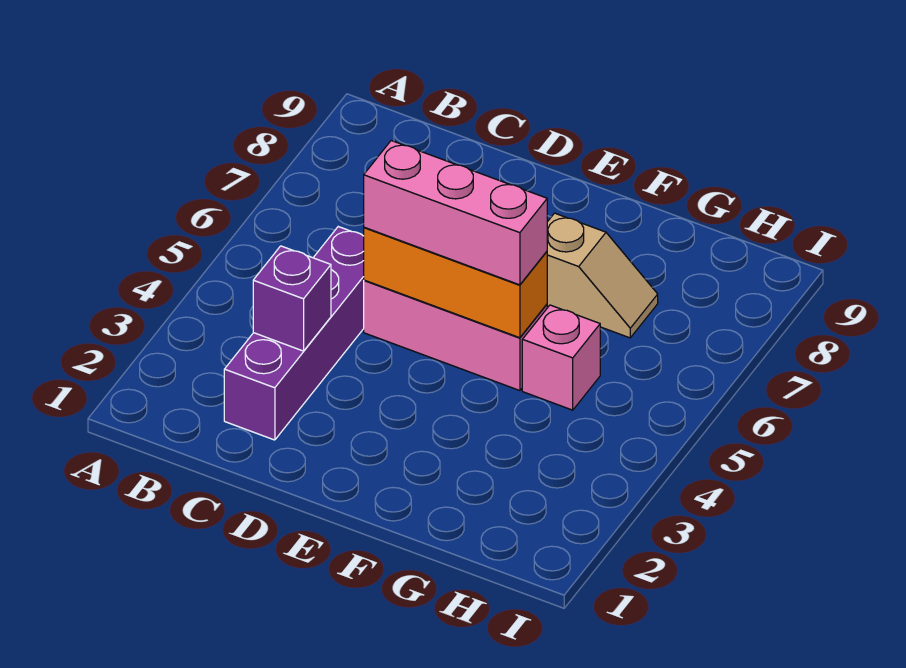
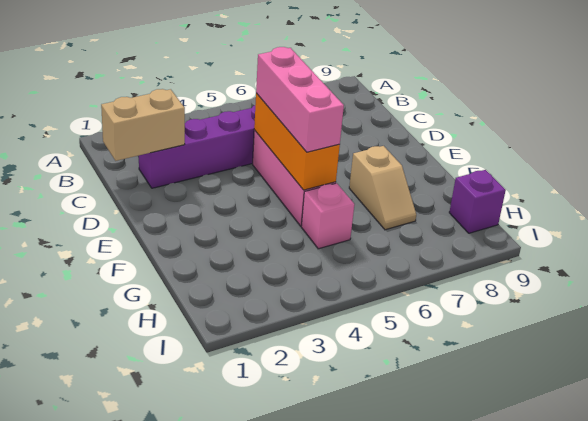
none -> tan 1x2 brick [101,89,185,161]
purple 1x1 brick [253,246,331,351] -> purple 1x1 brick moved to [449,170,506,233]

